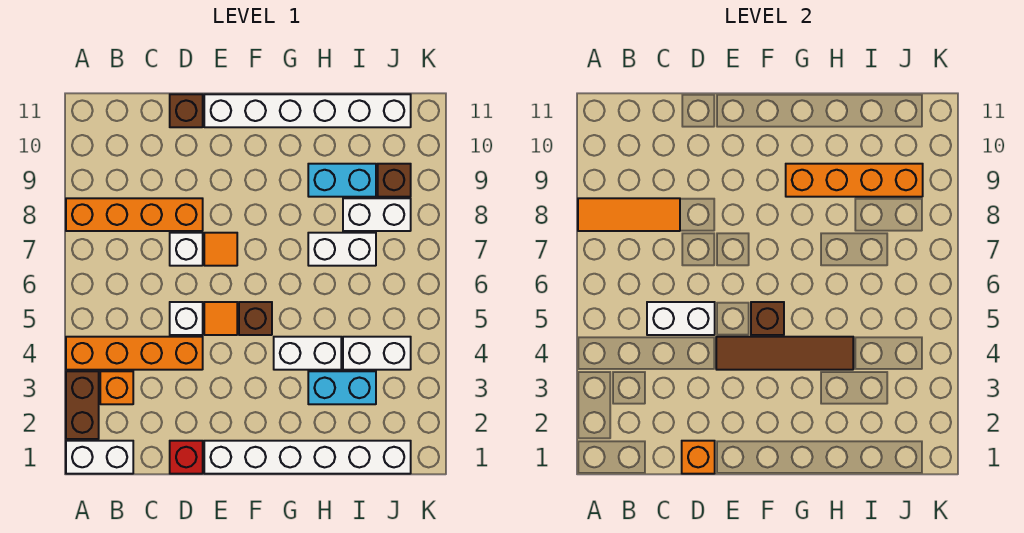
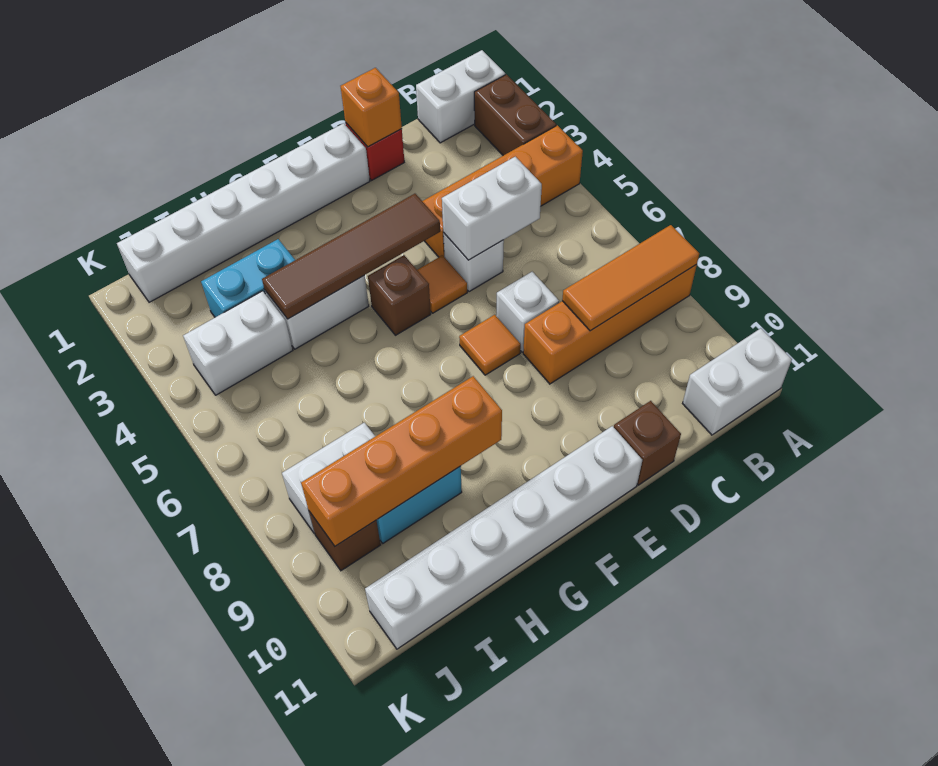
orange 1x1 brick [100,371,133,404] -> none
brown 1x1 brick [751,302,784,335] -> none
white 1x2 brick [308,233,376,266] -> white 1x2 brick moved to [683,328,792,435]

